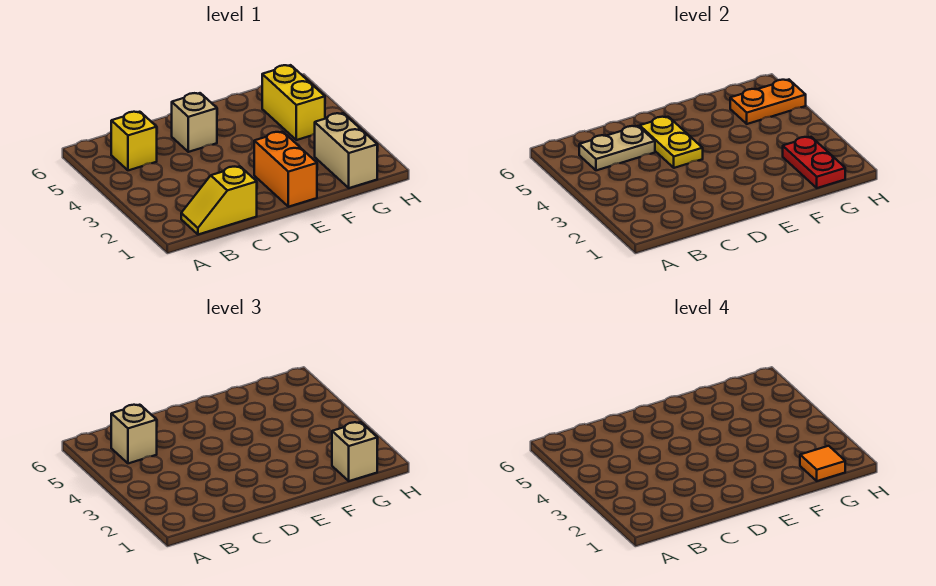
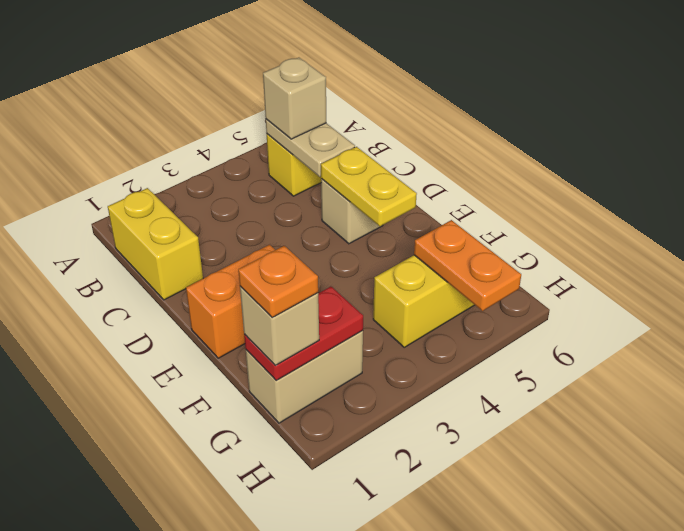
yellow 1x2 slope [181,166,257,235] -> yellow 1x2 brick [108,188,203,300]
yellow 1x2 plate [640,117,703,168] -> yellow 1x2 plate turned to [321,147,417,226]
orange 1x1 tile [800,446,845,481] -> orange 1x1 plate [238,246,318,317]

